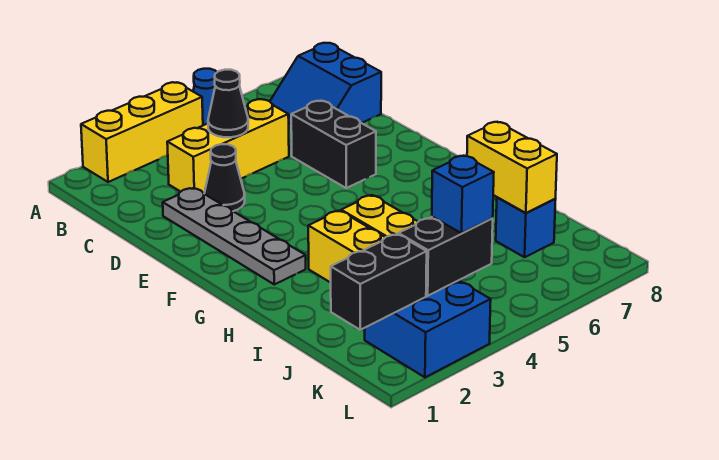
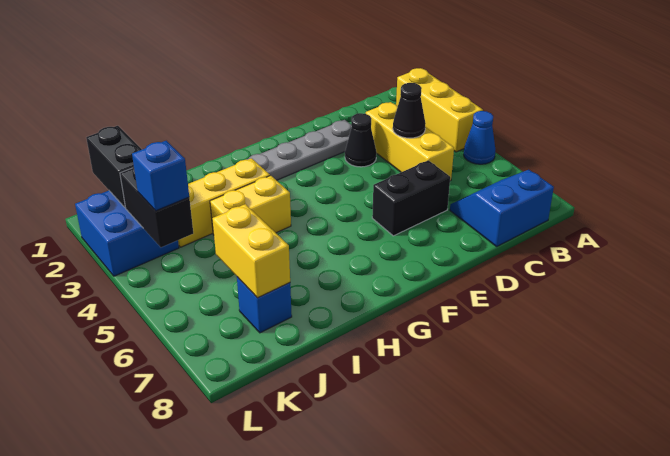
yellow 1x2 brick [467,122,557,213] -> yellow 1x2 brick turned to [212,204,290,298]

